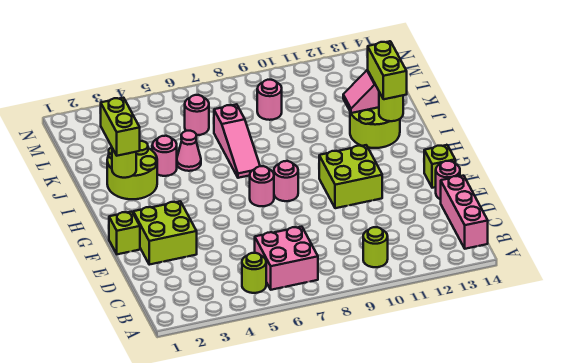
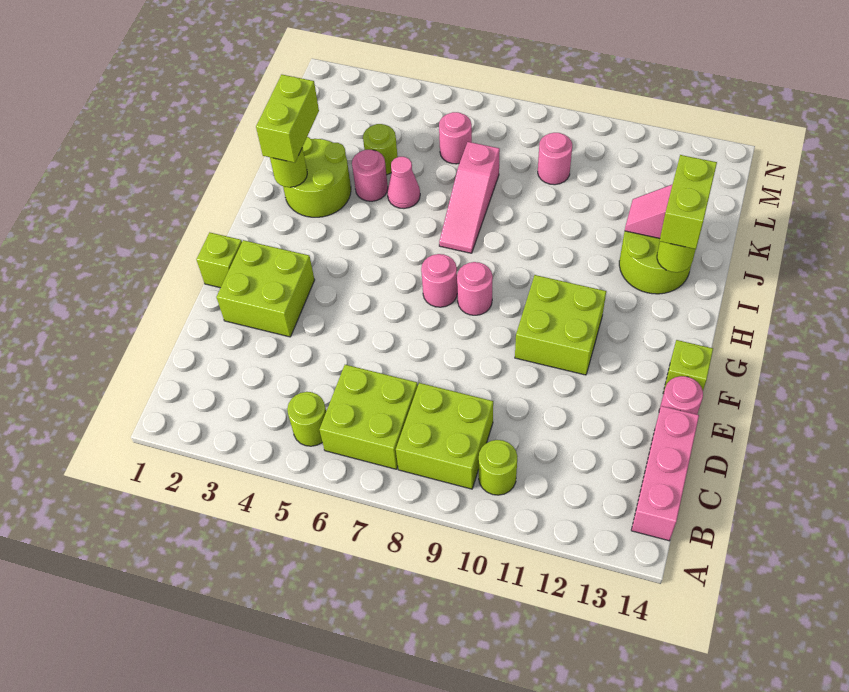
pink 2x2 brick [255,227,318,290] -> lime 2x2 brick [319,365,418,469]
none -> lime 2x2 brick [396,383,493,489]
none -> lime 1x1 round brick [363,124,398,175]

